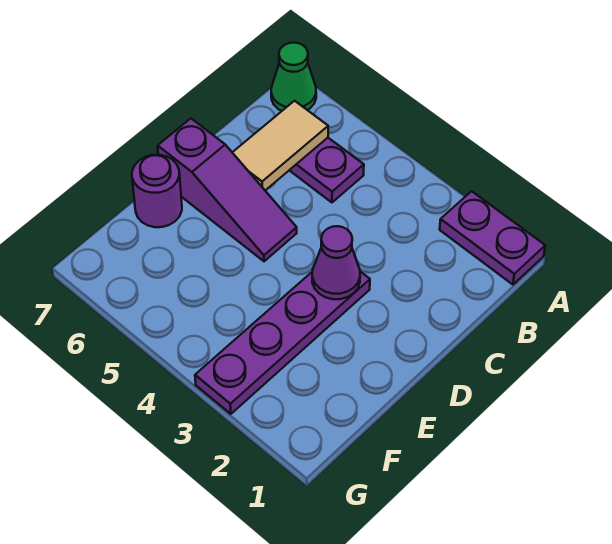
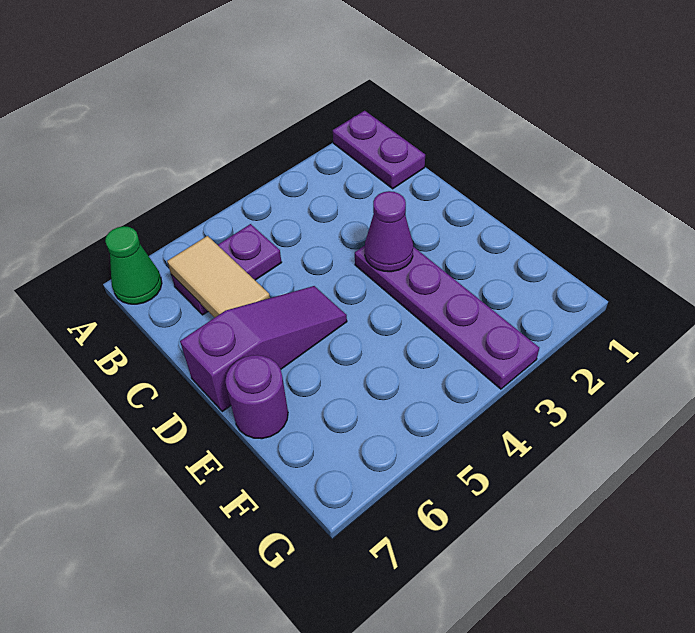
purple 1x2 plate [440,191,545,285] -> purple 1x2 plate turned to [333,111,425,189]

